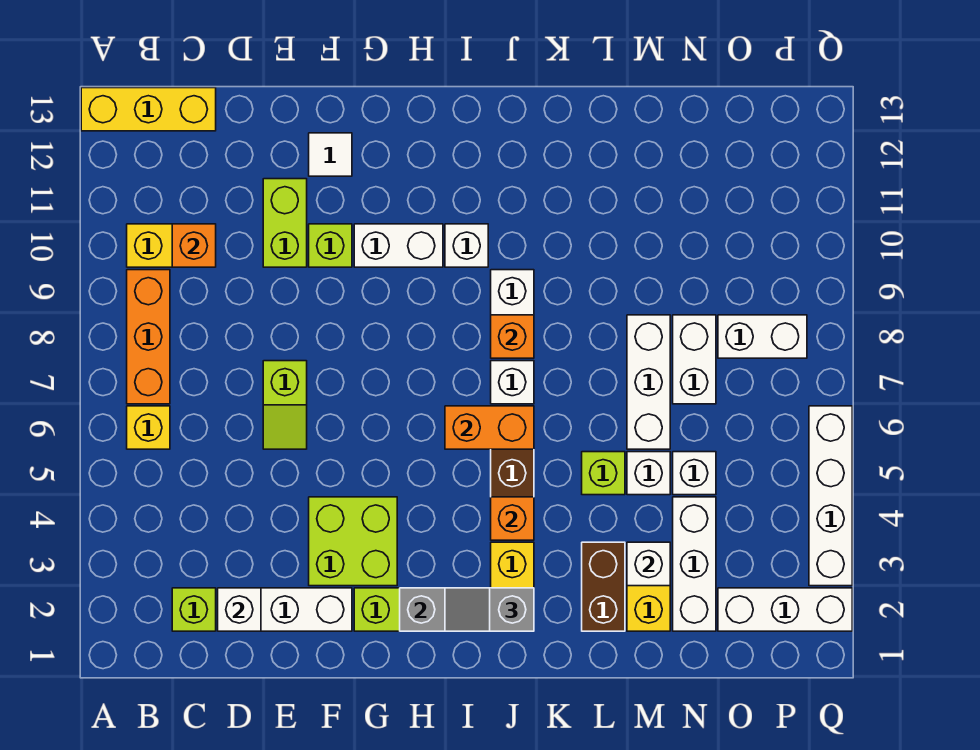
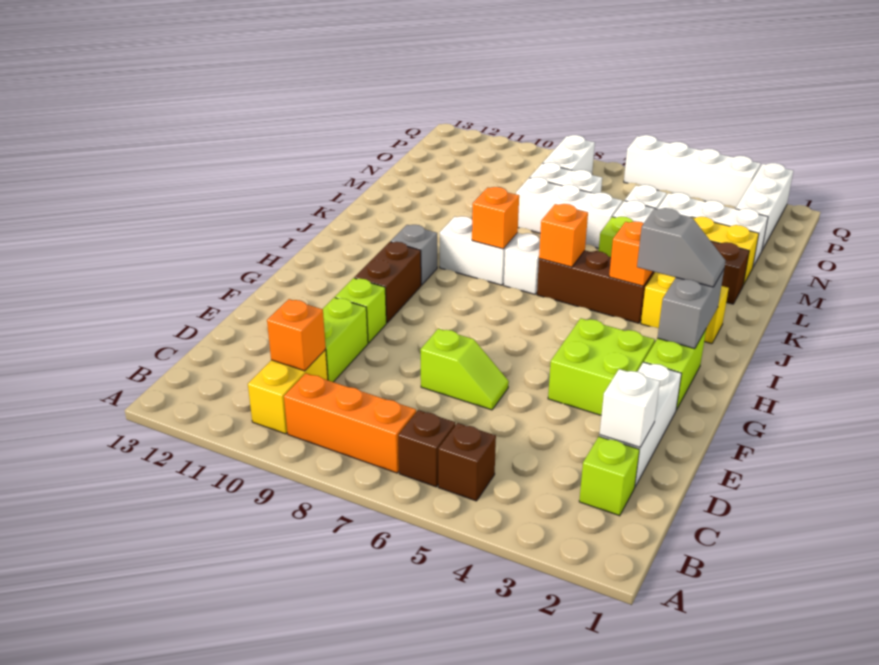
yellow 1x3 brick [81,88,216,131] -> none
none -> brown 1x1 brick [438,423,496,501]
yellow 1x1 brick [127,406,170,449] -> brown 1x1 brick [398,410,455,487]
lime 1x2 brick [263,179,307,267] -> lime 1x2 brick turned to [323,298,368,382]
white 1x1 tile [309,133,352,176] -> none
white 1x2 brick [354,224,443,267] -> brown 1x2 brick [354,242,421,323]
grey 1x2 slope [445,588,534,631] -> grey 1x2 slope turned to [637,208,726,287]
orange 1x2 brick [445,406,534,449] -> orange 1x1 brick [539,204,588,267]
white 1x1 brick [445,224,488,267] -> grey 1x1 brick [391,225,437,285]
white 1x1 brick [627,542,670,586] -> none

